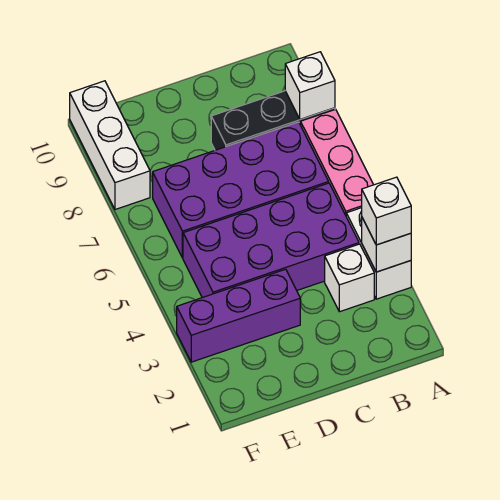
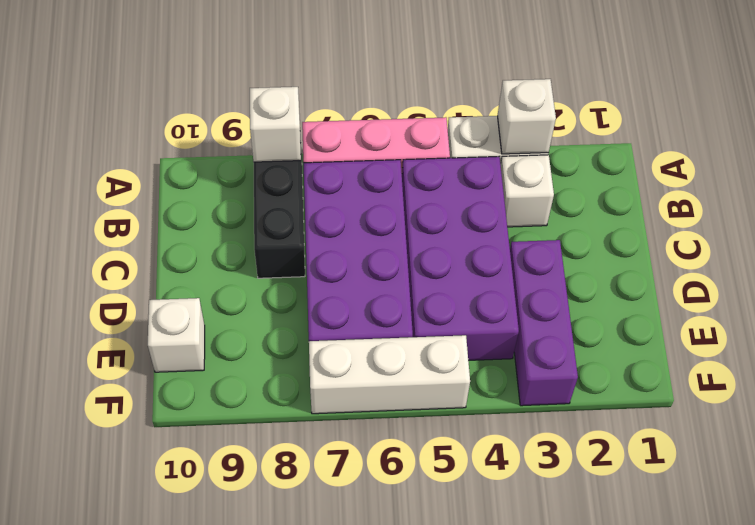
white 1x1 brick [362,177,411,245] -> white 1x1 brick moved to [148,298,205,372]
white 1x3 brick [70,81,150,209] -> white 1x3 brick moved to [309,335,470,414]

